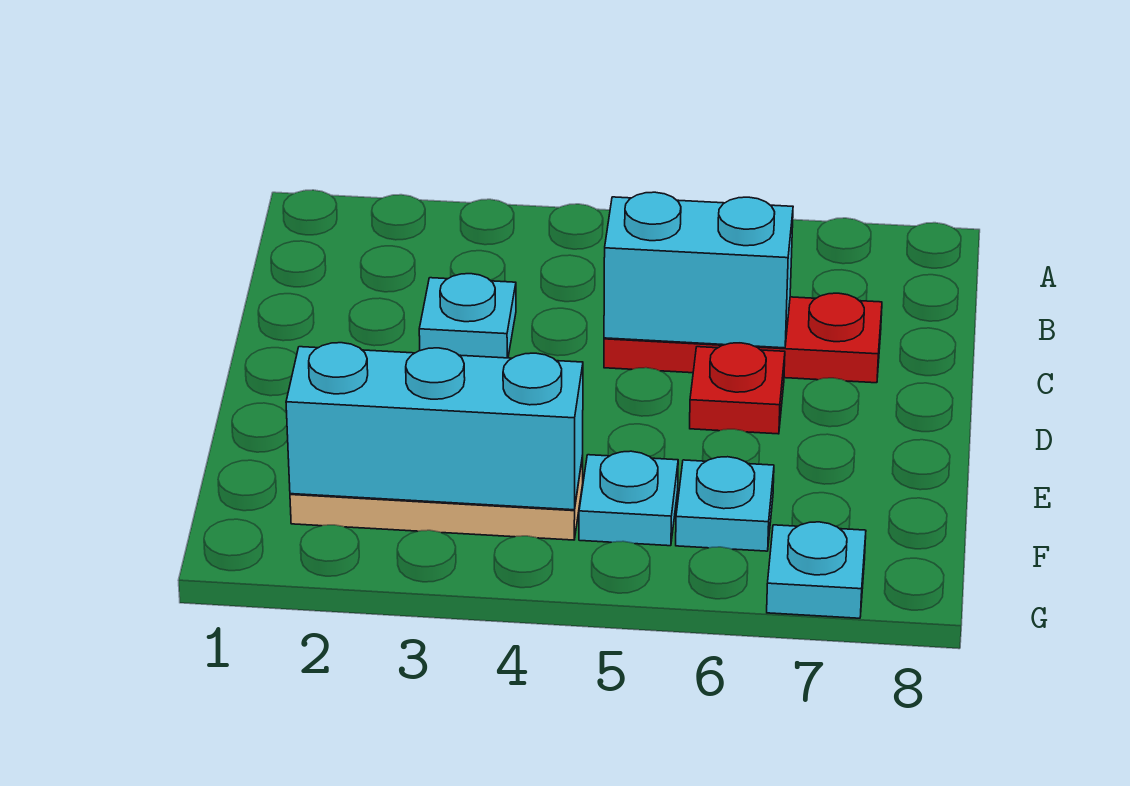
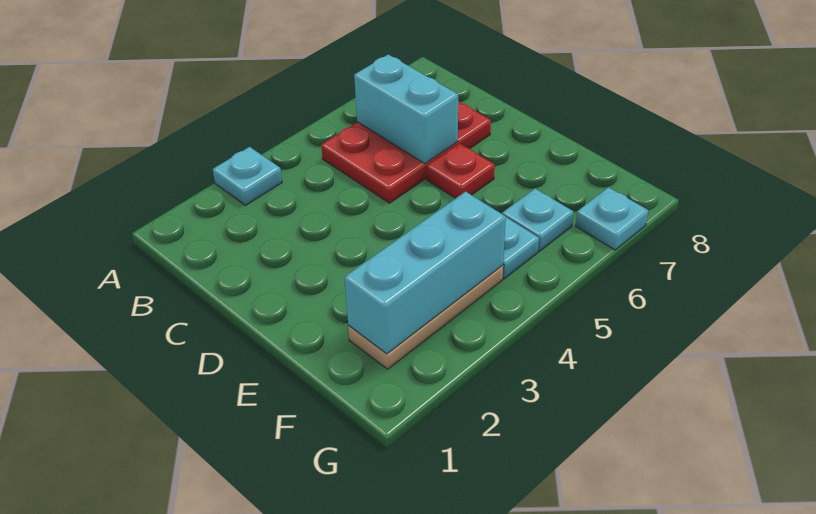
cyan 1x1 plate [419,274,516,358] -> cyan 1x1 plate moved to [213,147,282,205]
red 1x3 plate [604,293,882,383] -> red 2x3 plate [321,101,491,203]
cyan 1x2 brick [604,192,793,348] -> cyan 1x2 brick turned to [354,54,458,164]

